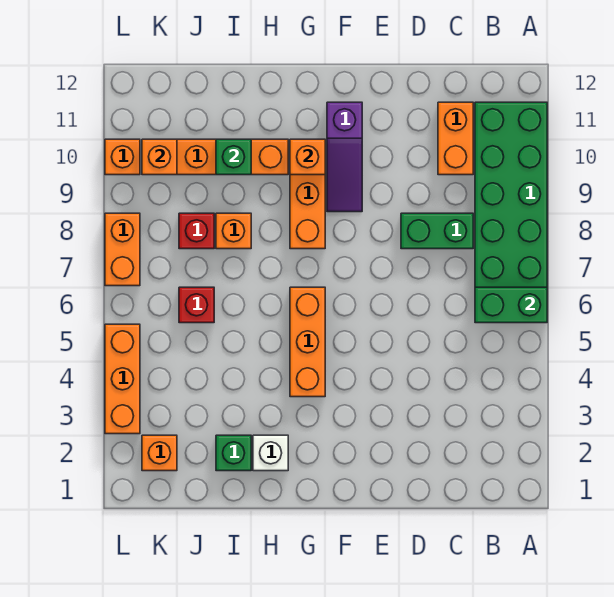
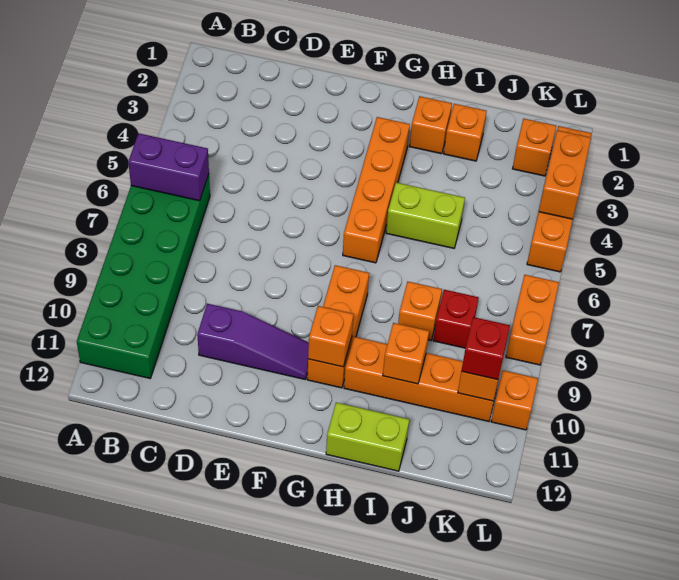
green 1x2 brick [475,287,547,323] -> purple 1x2 brick [128,133,209,201]
green 1x2 brick [401,213,473,249] -> none
orange 1x2 brick [438,102,473,175] -> orange 1x2 brick moved to [539,130,591,219]
purple 1x3 slope [327,102,362,212] -> purple 1x3 slope turned to [197,304,309,380]
orange 1x3 brick [290,287,325,397] -> orange 1x4 brick [343,117,410,263]
white 1x1 brick [253,435,288,471] -> orange 1x1 brick [409,96,452,154]
none -> lime 1x2 brick [386,183,465,248]
none -> lime 1x2 brick [326,402,409,471]
green 1x1 brick [216,435,251,471] -> orange 1x1 brick [444,104,487,161]
green 1x1 brick [216,139,251,175] -> orange 1x1 brick [383,323,429,384]
red 1x1 brick [179,287,214,323] -> red 1x1 brick moved to [462,317,510,380]
orange 1x3 brick [105,324,140,434] -> orange 1x4 brick [527,126,592,272]

